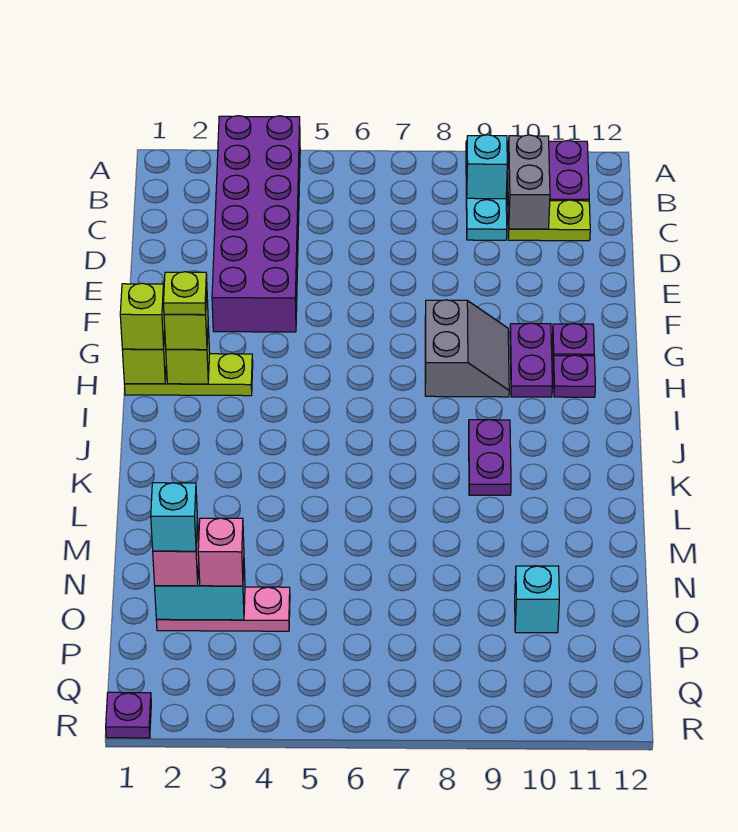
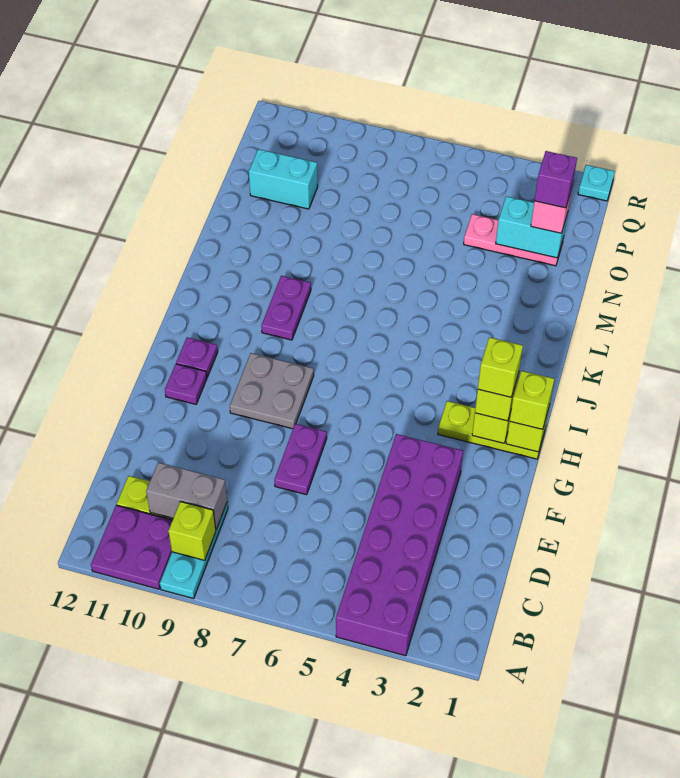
cyan 1x1 brick [466,135,507,199] -> lime 1x1 brick [168,501,216,560]
grey 1x2 brick [508,135,550,229] -> grey 1x2 brick turned to [146,462,227,529]
grey 2x2 slope [425,300,509,397] -> grey 2x2 plate [230,353,314,429]
purple 1x2 plate [510,323,552,397] -> purple 1x2 plate moved to [274,424,327,495]
lime 1x1 plate [163,272,207,315] -> lime 1x1 brick [478,337,523,397]
cyan 1x1 brick [151,483,197,551] -> purple 1x1 brick [535,151,577,208]
pink 1x1 brick [198,518,244,586] -> none
cyan 1x1 brick [515,566,559,633] -> cyan 1x2 brick [249,149,318,209]
purple 1x1 plate [106,692,151,738] -> cyan 1x1 plate [578,165,615,201]

